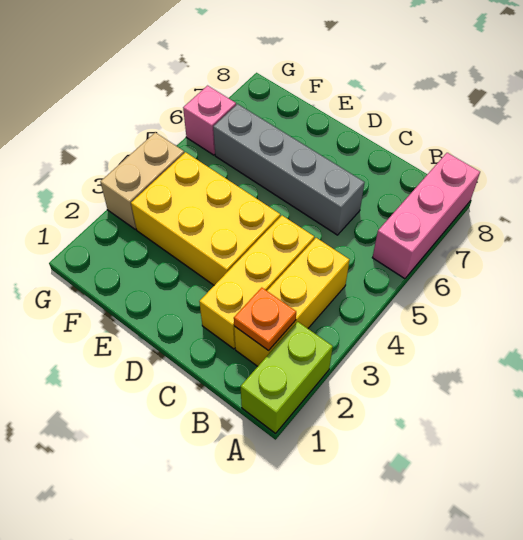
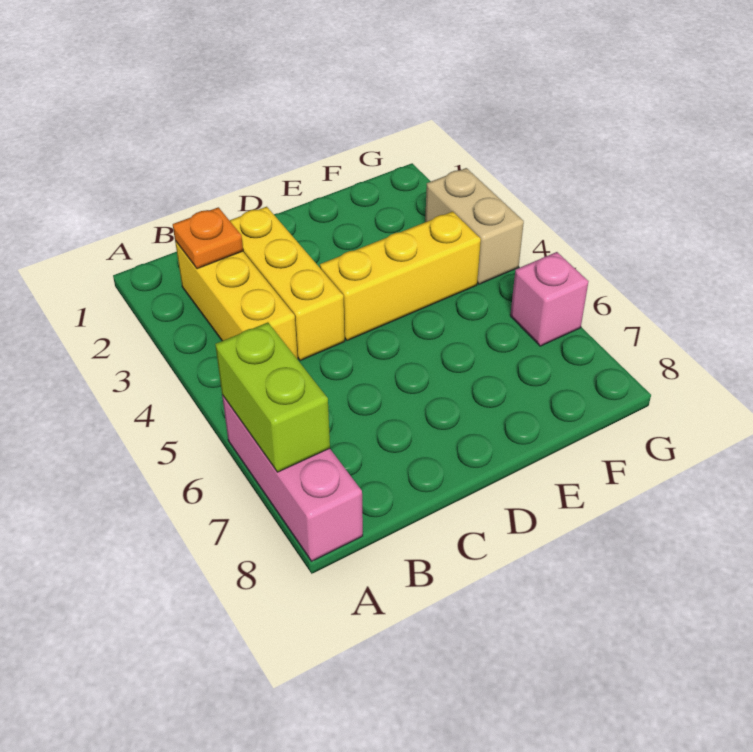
lime 1x2 brick [241,322,333,433] -> lime 1x2 brick moved to [215,322,330,472]
grey 1x4 brick [213,104,365,235] -> none
yellow 2x3 brick [131,152,280,285] -> yellow 1x3 brick [320,211,481,341]

